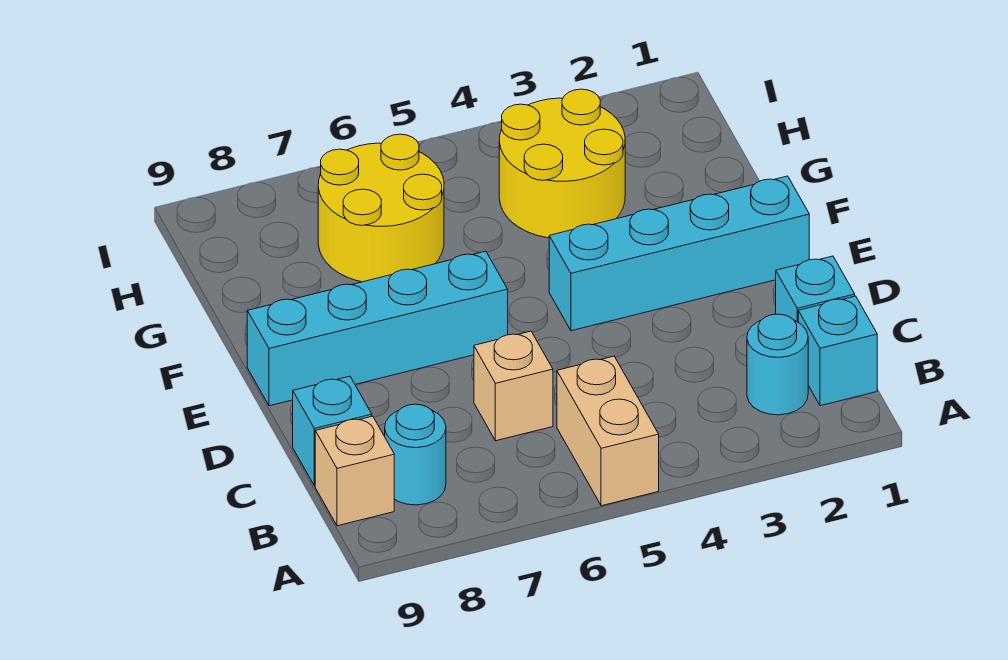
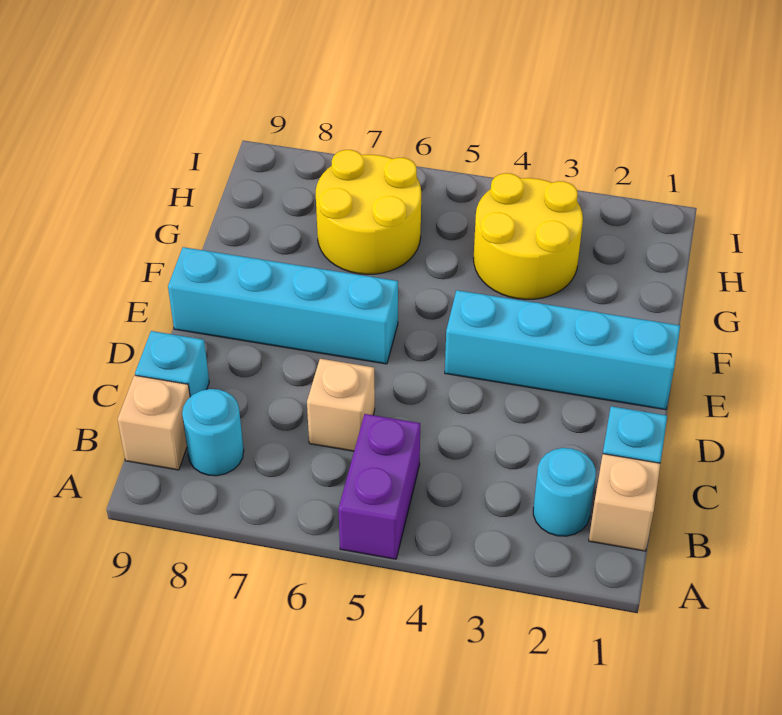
tan 1x2 brick [557,356,659,506] -> purple 1x2 brick [338,414,420,559]
cyan 1x1 brick [798,296,877,406] -> tan 1x1 brick [589,454,660,551]

